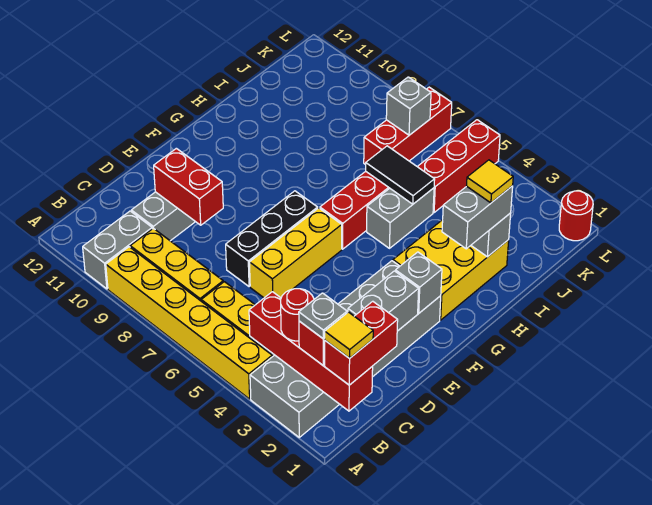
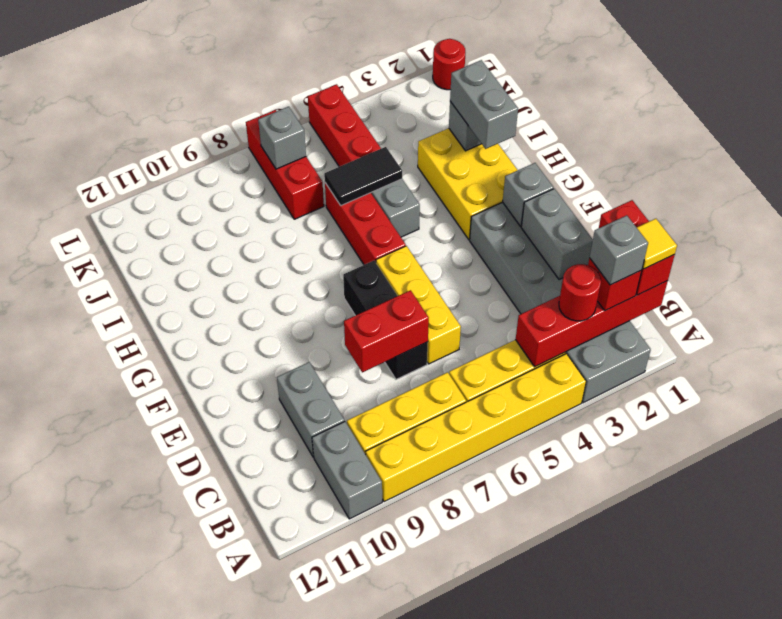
grey 1x1 plate [299,293,347,339] -> grey 1x1 brick [590,215,648,285]
red 1x2 brick [154,148,223,225] -> red 1x2 brick moved to [344,290,429,372]
yellow 1x1 tile [467,160,513,203] -> none

